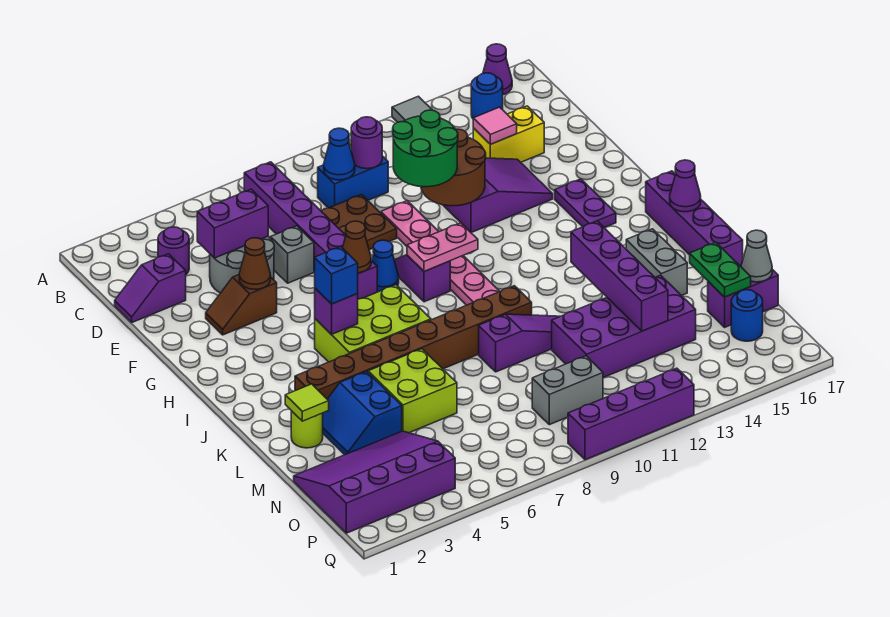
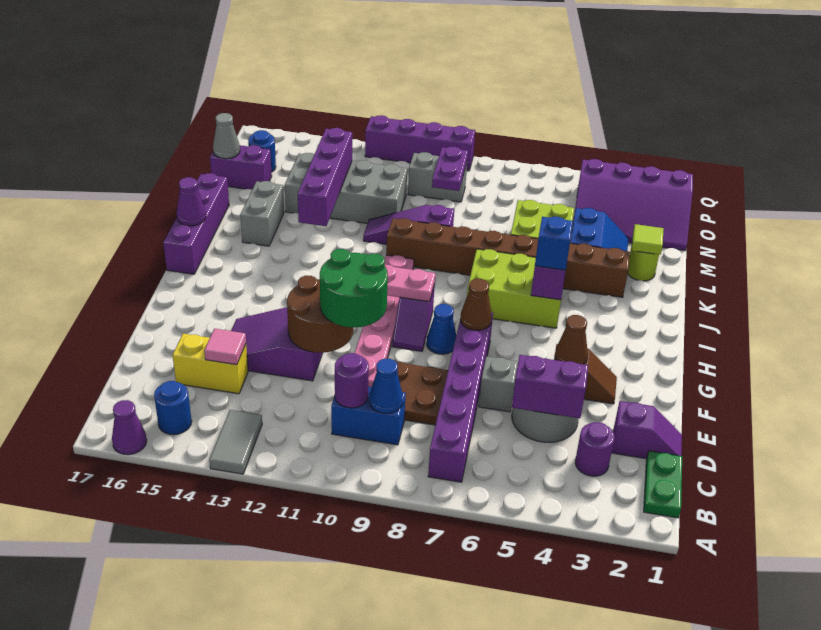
purple 1x2 plate [555,179,616,228] -> purple 1x2 plate moved to [432,147,468,191]
purple 2x4 brick [552,275,696,378] -> grey 2x4 brick [285,153,407,224]
green 1x2 plate [690,242,751,297] -> green 1x2 plate moved to [644,451,682,518]

